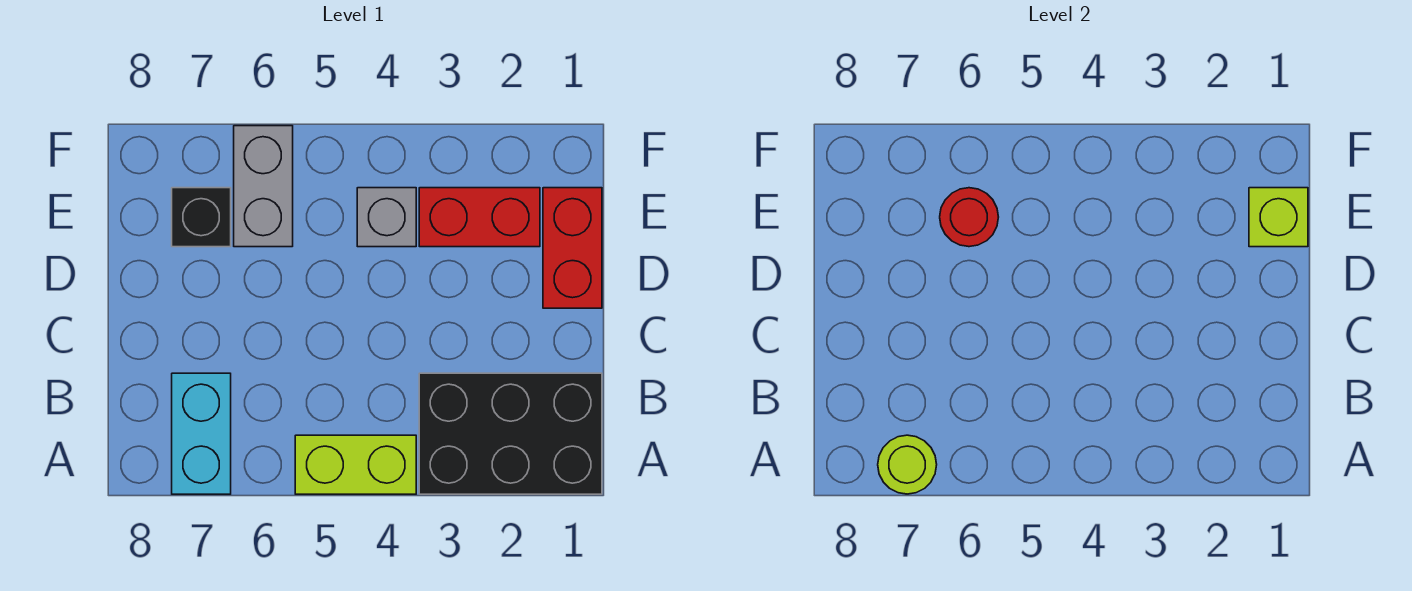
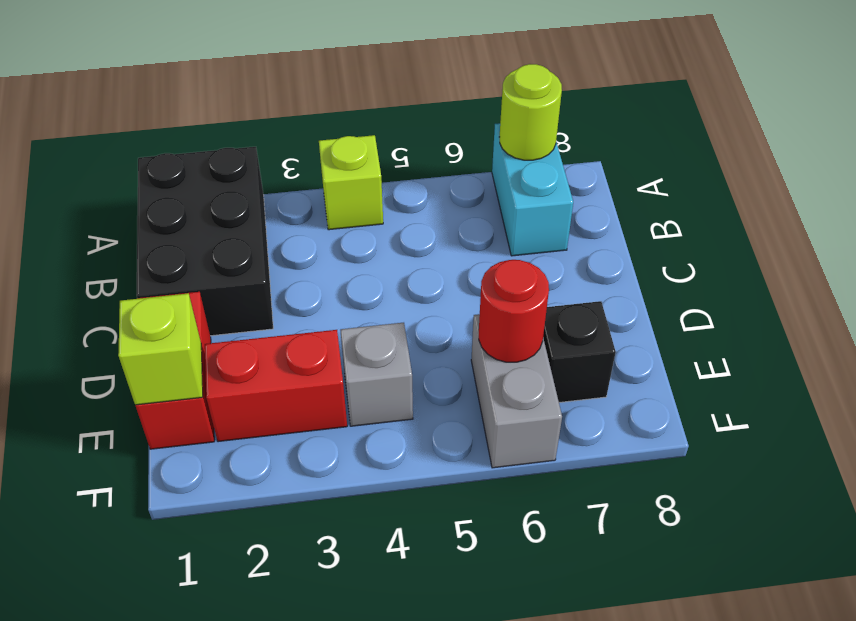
black 2x3 brick [419,373,602,494] -> black 2x3 brick turned to [137,147,273,336]
lime 1x2 brick [295,435,416,494] -> lime 1x1 brick [319,135,383,230]

